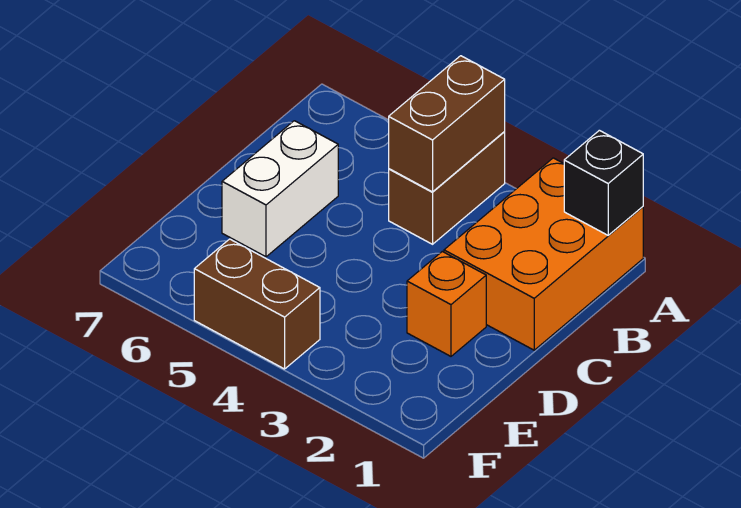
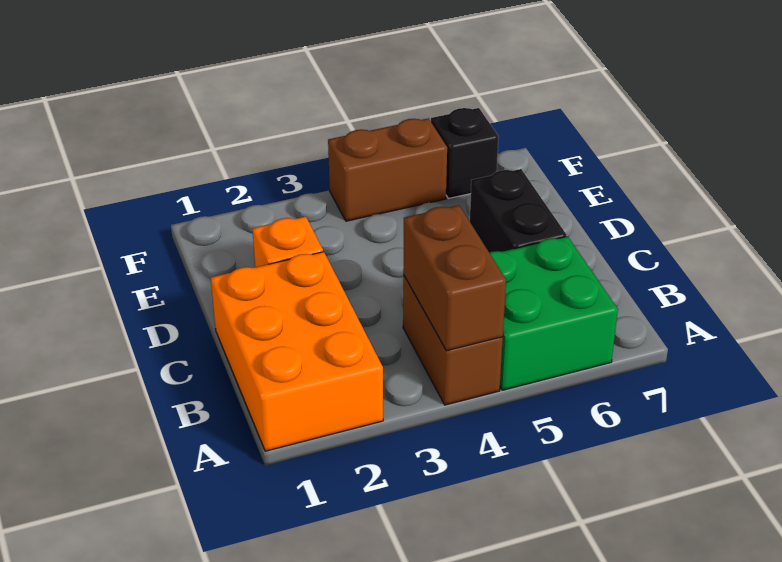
black 1x1 brick [564,130,643,235] -> black 1x1 brick moved to [431,108,499,198]
none -> green 2x2 brick [489,236,618,390]
white 1x2 brick [222,121,338,257] -> black 1x2 brick [470,169,566,252]

